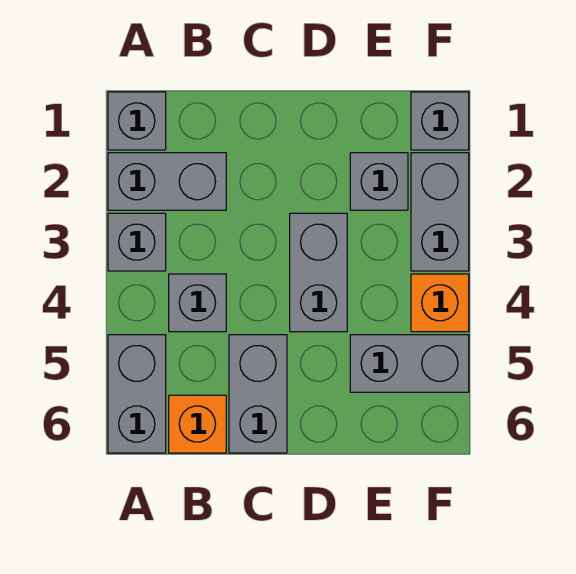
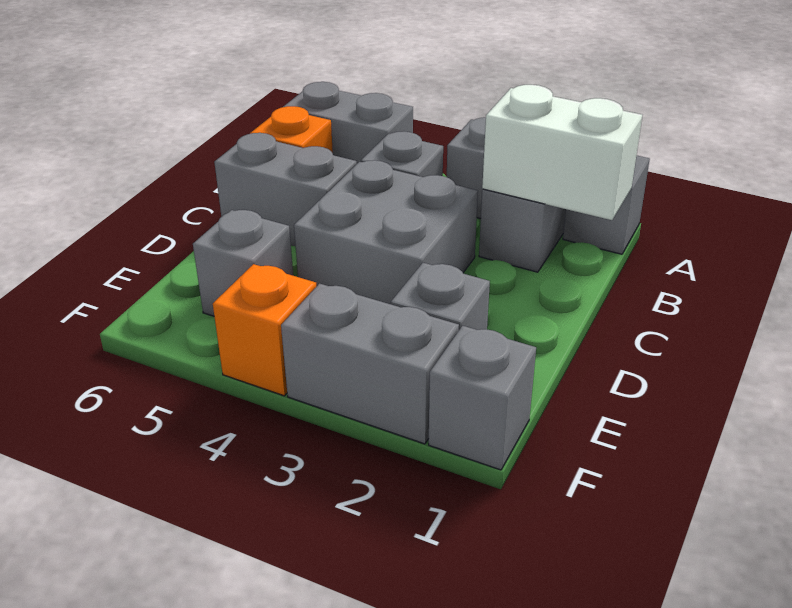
none -> white 1x2 brick [482,85,642,220]
grey 1x2 brick [290,213,347,332] -> grey 2x2 brick [294,160,478,304]
grey 1x2 brick [350,335,469,392] -> grey 1x1 brick [193,210,293,316]

